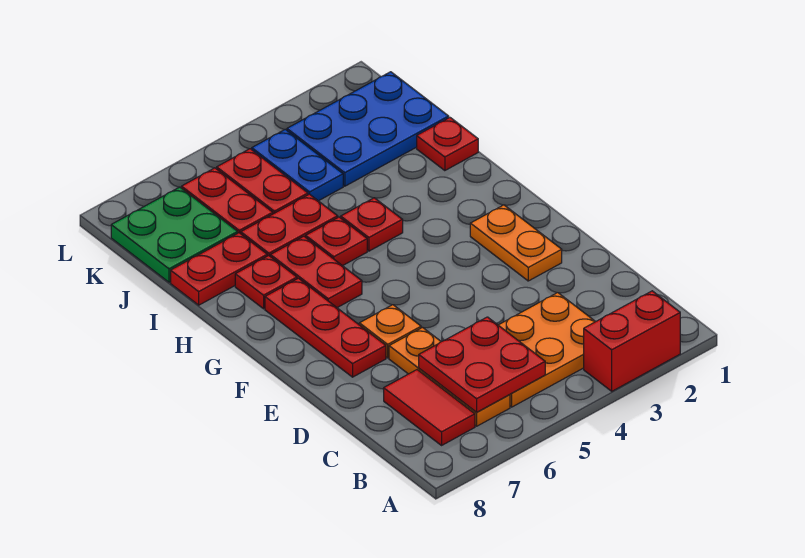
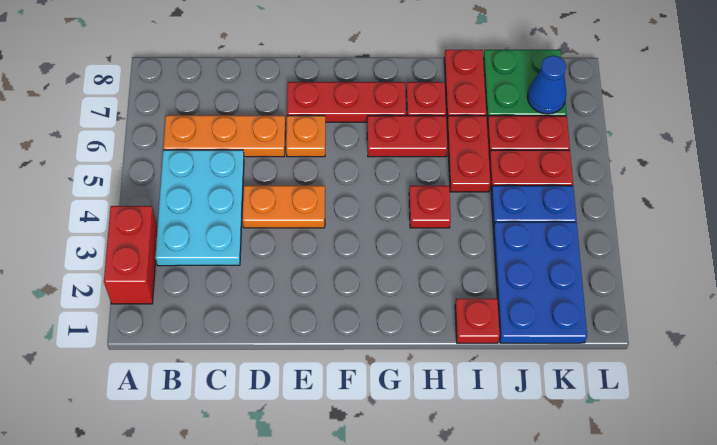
orange 2x3 plate [499,293,595,407] -> cyan 2x3 plate [155,150,244,266]
red 2x2 plate [419,317,545,412] -> none
red 1x2 tile [384,370,475,445] -> none
orange 1x2 plate [470,205,562,281] -> orange 1x2 plate moved to [242,186,325,228]
red 1x1 plate [306,217,367,266] -> none
none -> blue 1x1 cone [527,56,566,114]

